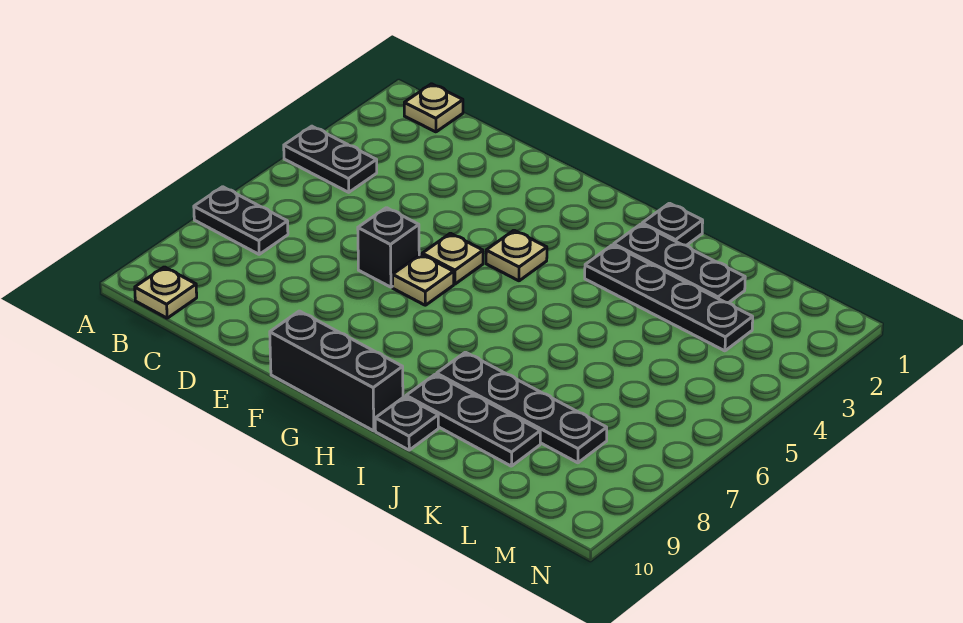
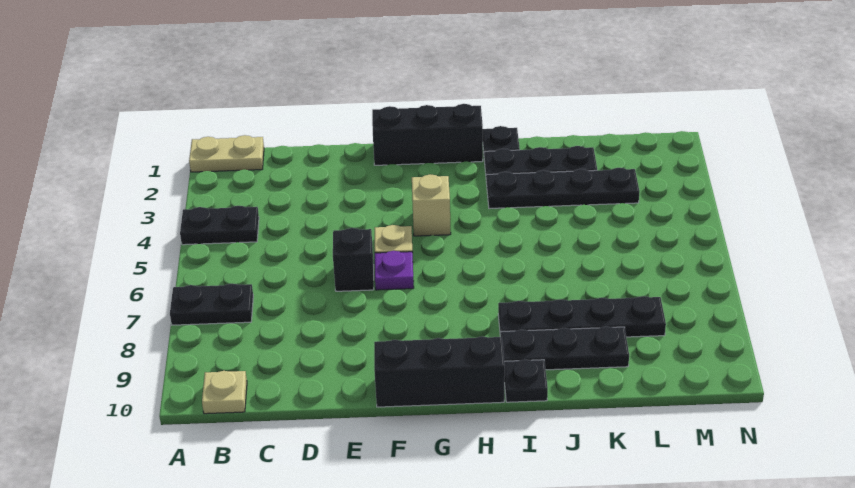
tan 1x1 plate [404,84,463,132] -> tan 1x2 plate [189,135,264,172]
none -> black 1x3 brick [372,104,483,165]
tan 1x1 plate [392,254,454,305] -> purple 1x1 plate [375,251,414,290]
tan 1x1 plate [486,230,547,281] -> tan 1x1 brick [412,174,451,236]

